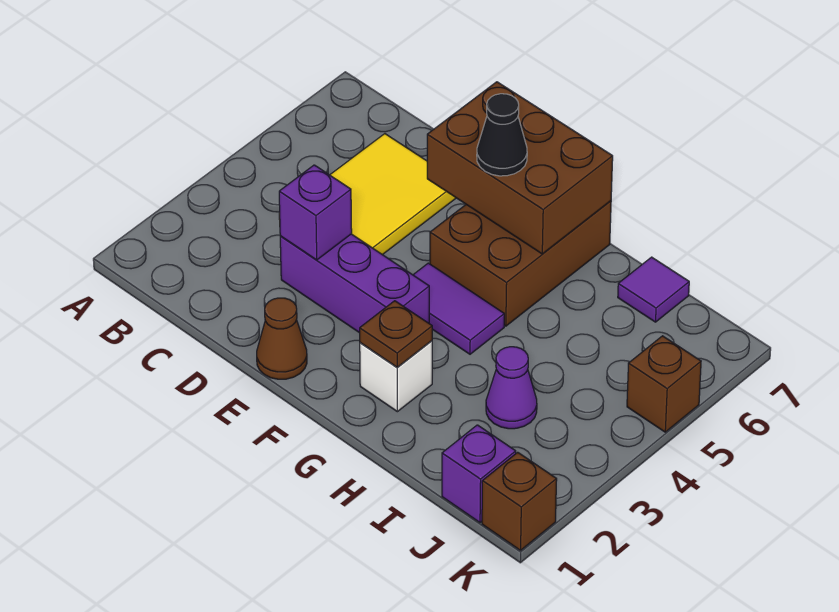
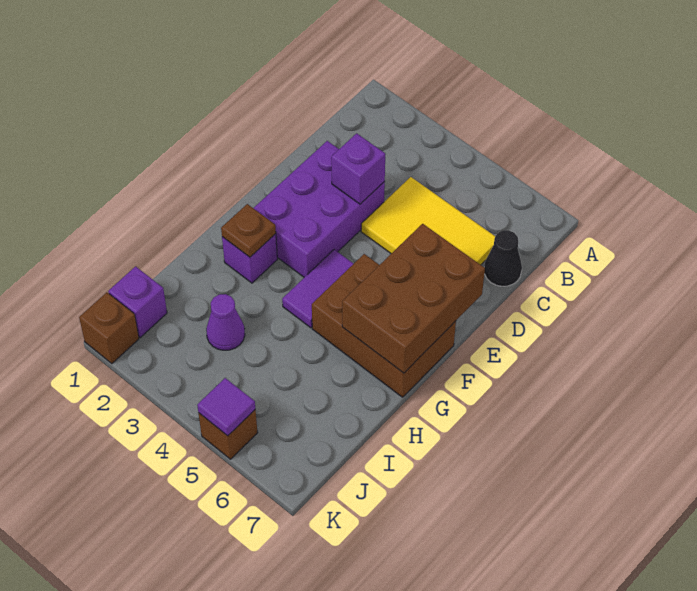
purple 1x3 brick [280,234,429,333] -> purple 2x3 brick [254,141,385,277]
brown 1x1 cone [257,298,307,379] -> none
black 1x1 cone [477,94,527,176] -> black 1x1 cone moved to [484,230,522,286]
white 1x1 brick [360,341,432,412] -> purple 1x1 brick [222,234,277,283]
purple 1x1 tile [618,257,689,322] -> purple 1x1 tile moved to [197,378,255,436]

